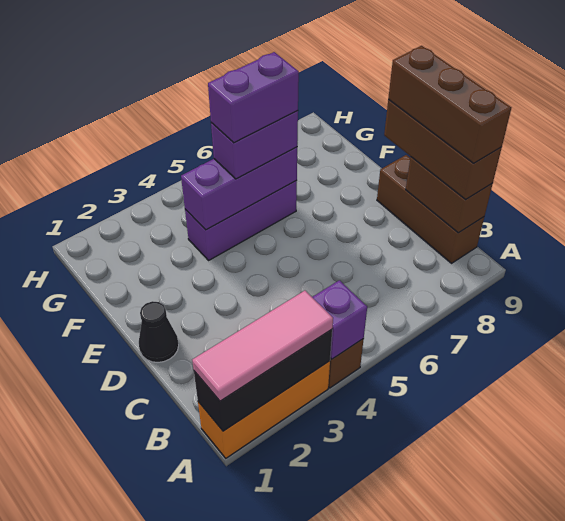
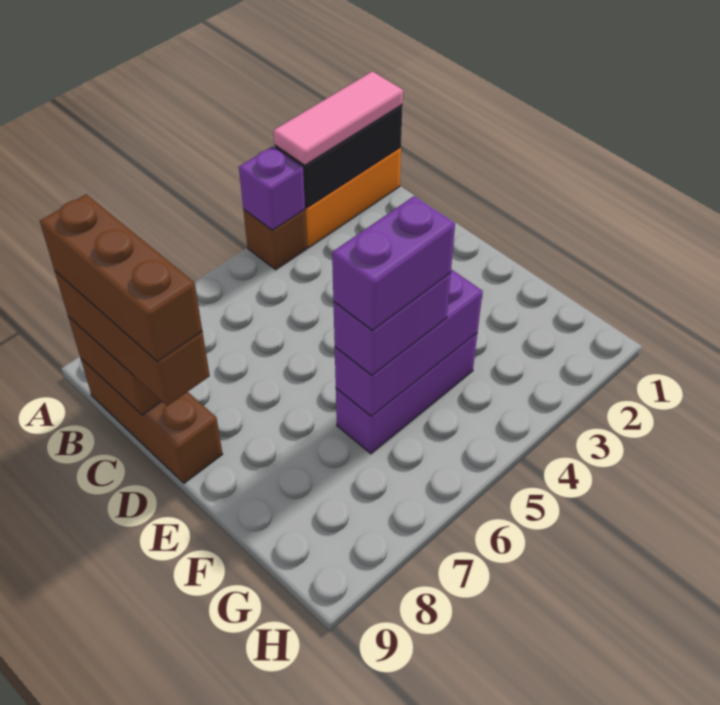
black 1x1 cone [139,301,179,362] -> none

